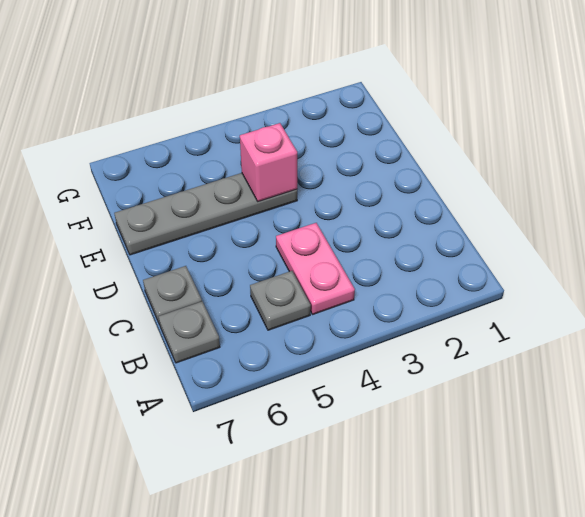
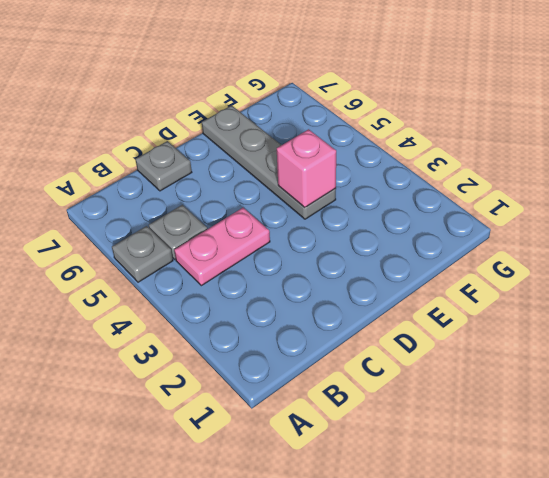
grey 1x1 plate [159,301,220,363] -> grey 1x1 plate moved to [112,226,173,282]

